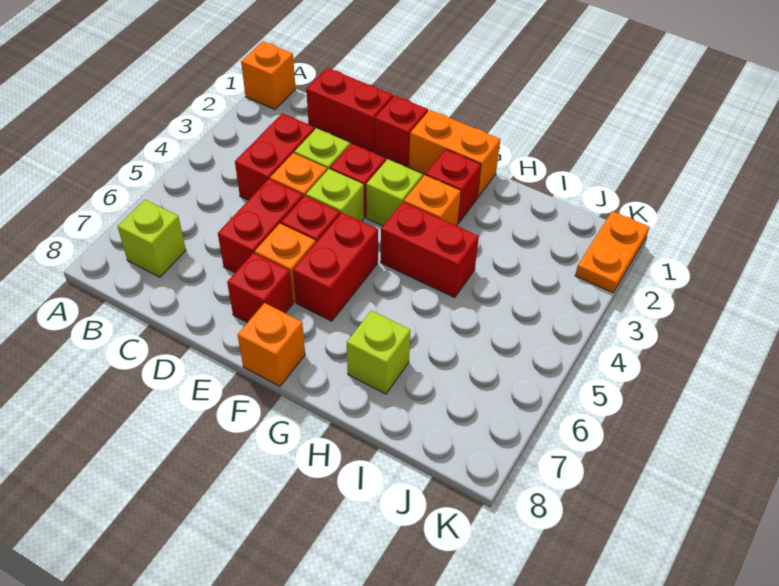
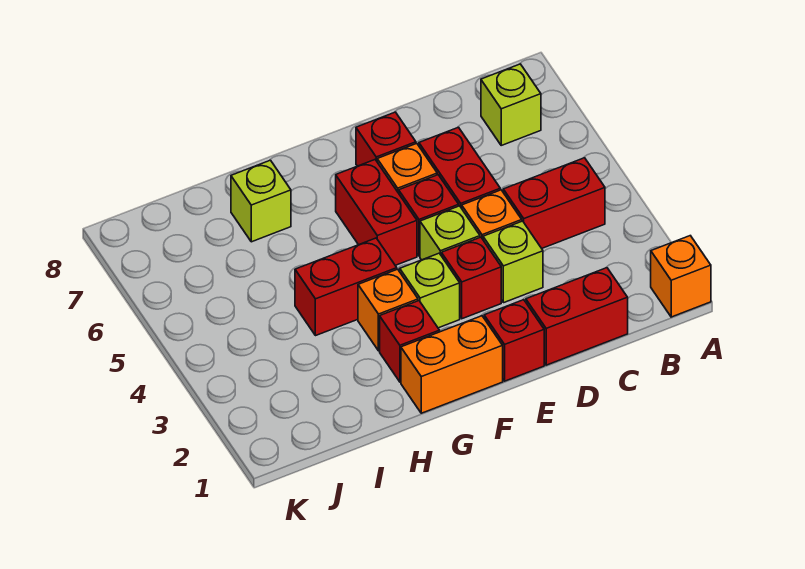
red 1x2 brick [235,113,315,200] -> red 1x2 brick turned to [503,158,605,248]
orange 1x1 brick [238,303,305,386] -> none
orange 1x2 plate [575,211,649,293] -> none

